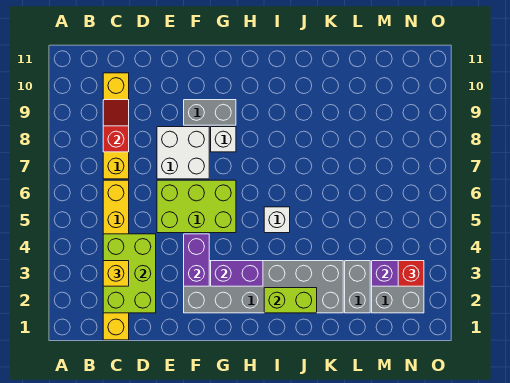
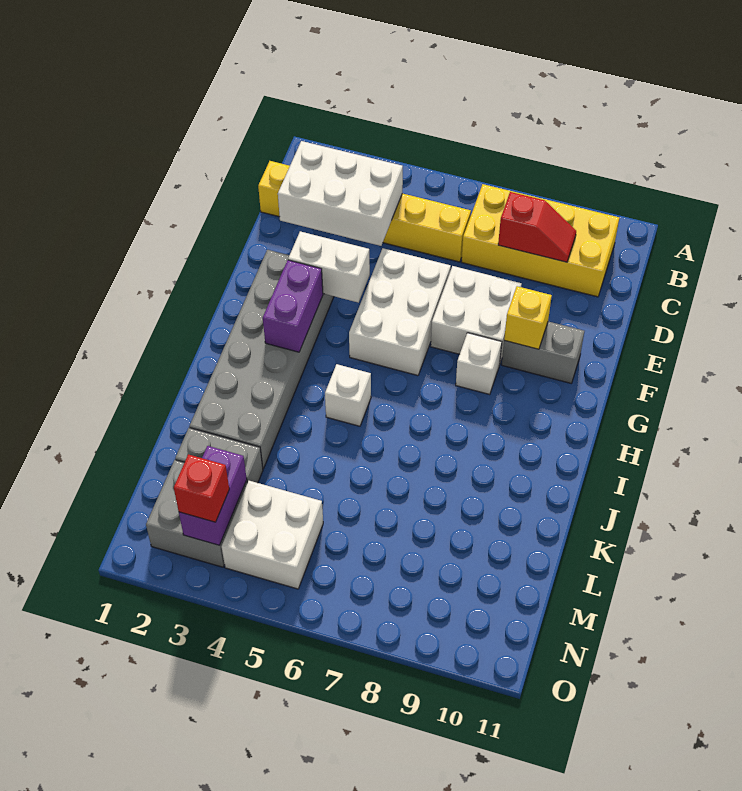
lime 2x3 brick [103,234,156,313] -> white 2x3 brick [278,141,403,246]
yellow 1x1 brick [103,261,129,286] -> yellow 1x1 brick moved to [504,286,552,349]
yellow 1x4 brick [103,73,129,179] -> yellow 2x4 brick [462,184,619,297]
lime 2x3 brick [157,180,236,233] -> white 2x3 brick [349,248,451,375]
purple 1x2 brick [184,234,209,286] -> white 1x2 brick [288,231,370,303]
grey 1x2 brick [184,100,236,125] -> grey 1x2 brick turned to [502,321,584,383]
lime 1x2 brick [264,288,317,313] -> none
none -> white 2x2 brick [222,481,323,589]

